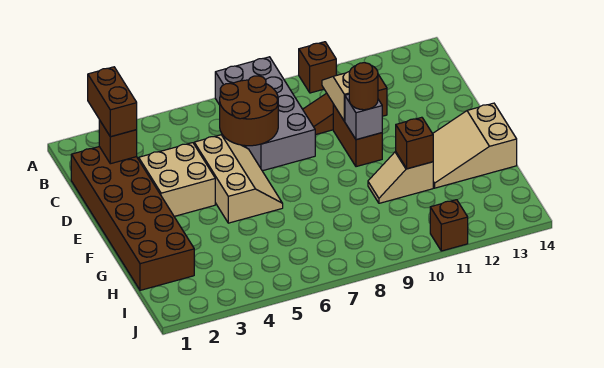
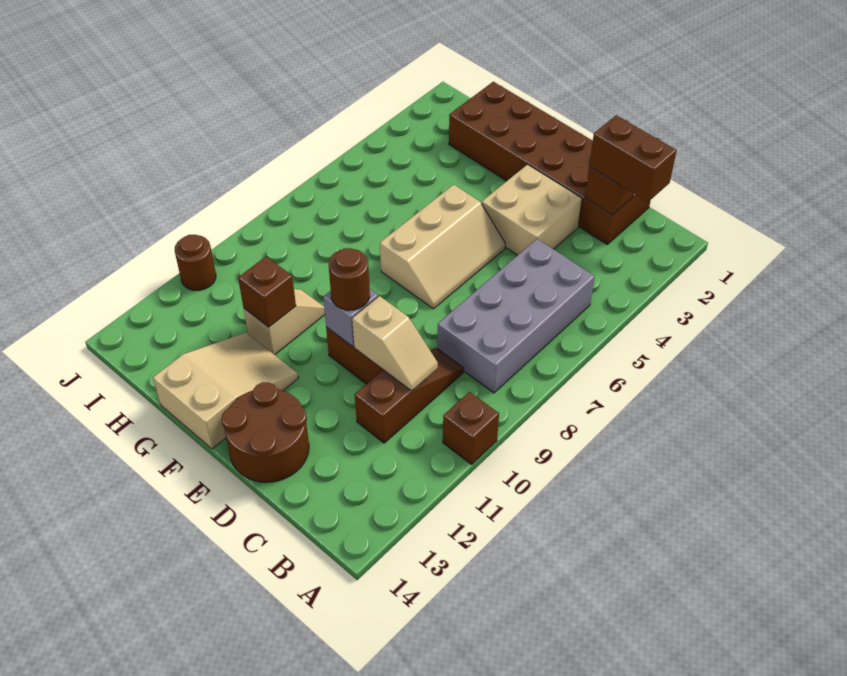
grey 2x4 brick [215,57,315,171] -> grey 2x4 brick turned to [437,239,595,393]
brown 2x2 round brick [220,76,278,146] -> brown 2x2 round brick moved to [222,382,309,482]
tan 2x3 slope [194,135,283,223] -> tan 2x3 slope turned to [380,185,505,309]
brown 1x1 brick [430,200,468,251] -> brown 1x1 round brick [175,235,216,290]

